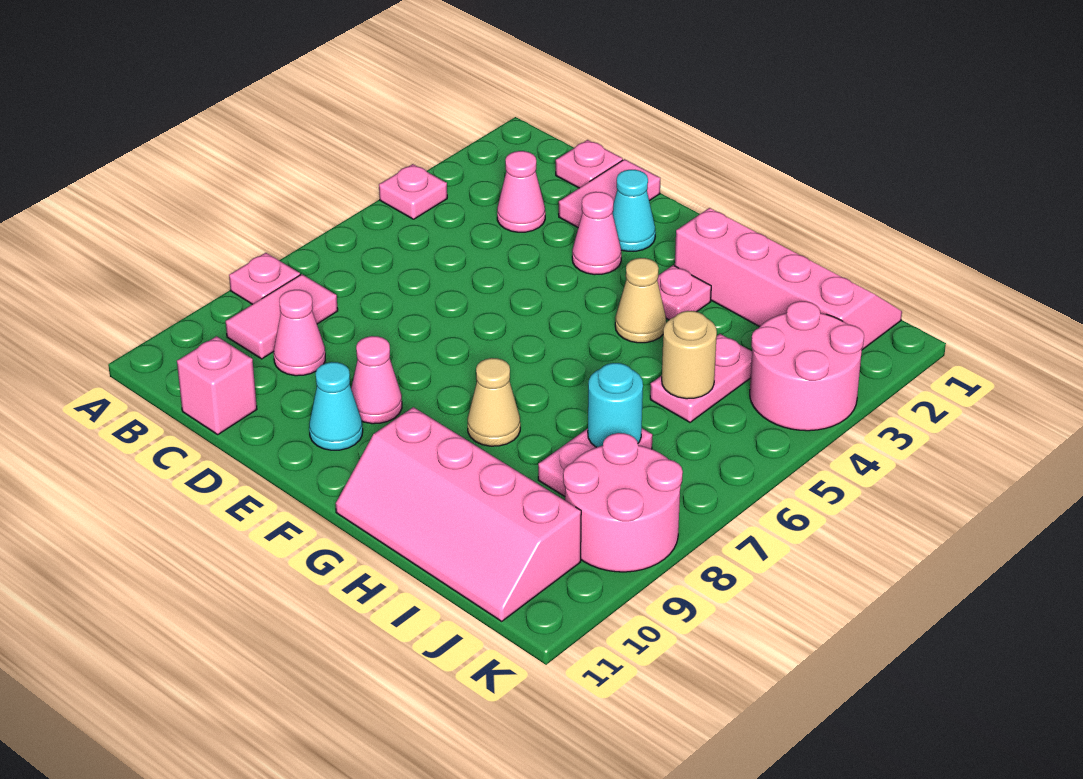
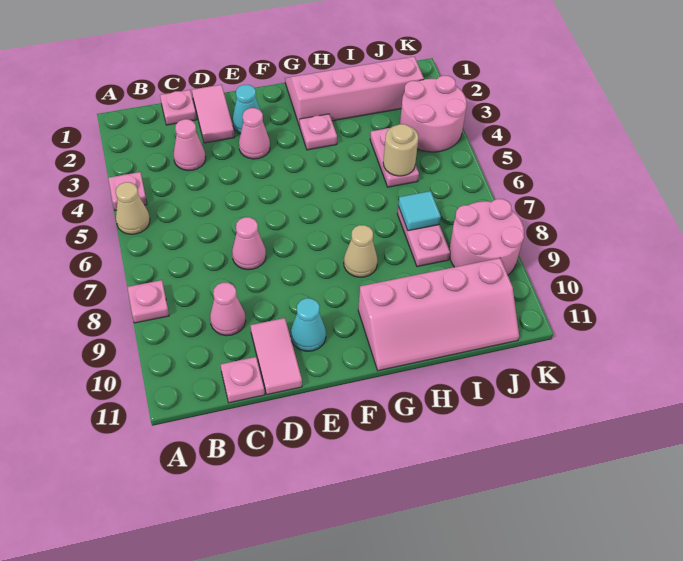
pink 1x2 tile [226,274,338,359] -> pink 1x2 tile moved to [250,318,302,395]
pink 1x1 brick [177,336,257,434] -> pink 1x1 plate [221,357,265,403]
pink 1x1 cone [351,336,402,424] -> pink 1x1 cone moved to [232,217,266,270]
tan 1x1 cone [615,258,666,343] -> tan 1x1 cone moved to [116,182,150,234]
cyan 1x1 round brick [588,363,643,447] -> cyan 1x1 tile [398,191,441,231]

